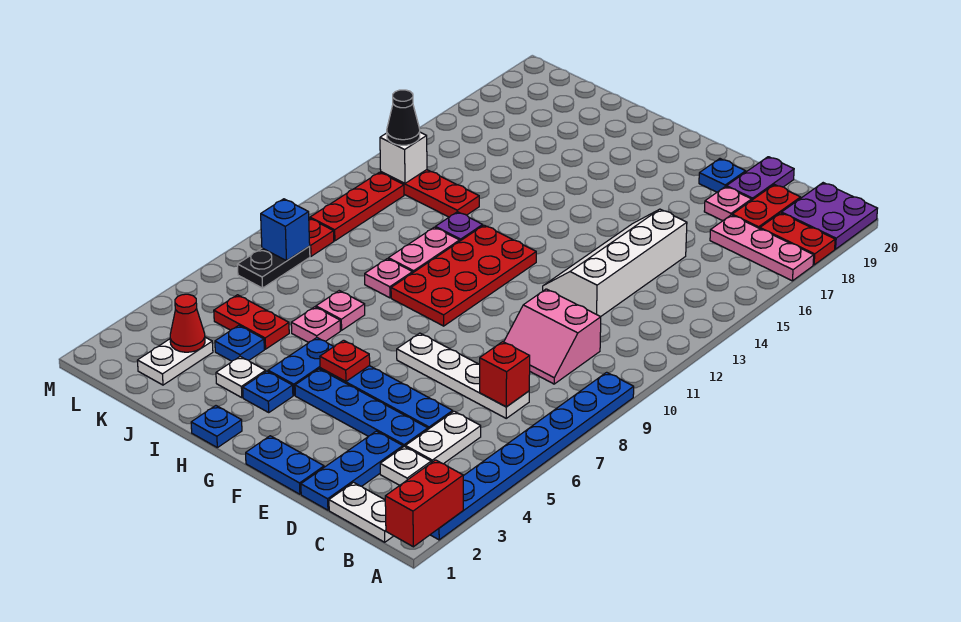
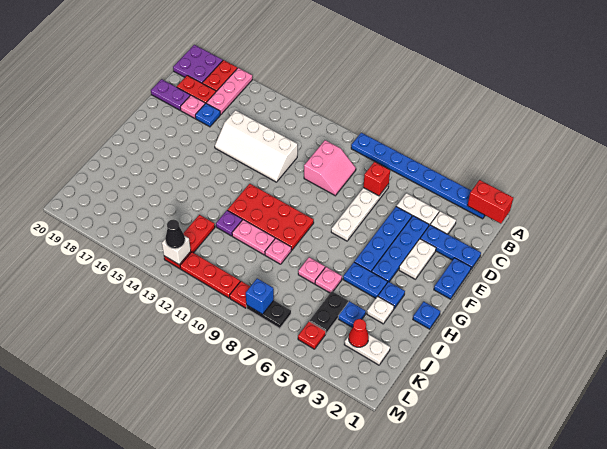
white 1x2 plate [329,482,393,542] -> white 1x2 plate moved to [399,239,436,279]
blue 1x1 plate [699,159,746,192] -> blue 1x1 plate moved to [195,103,220,127]
red 1x1 plate [320,340,370,382] -> red 1x1 plate moved to [298,321,326,349]
red 1x2 plate [214,295,289,349] -> black 1x2 plate [310,291,348,333]

